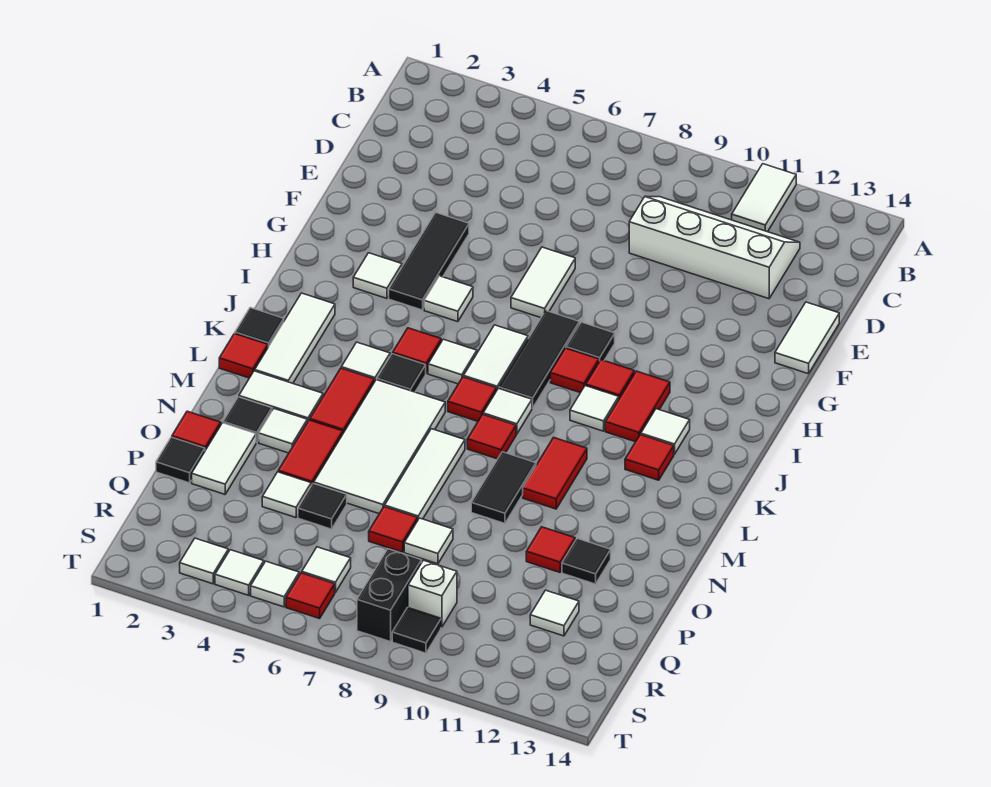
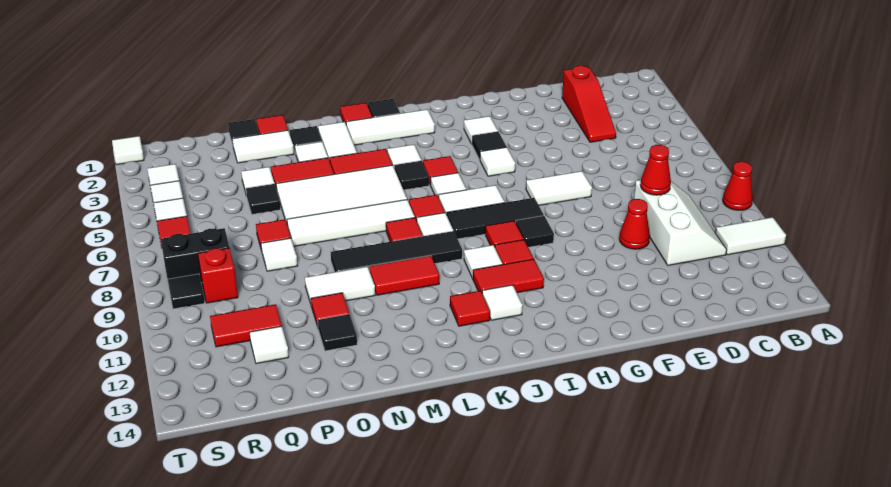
none -> red 1x1 cone [723,162,753,210]
white 2x4 slope [629,196,800,299] -> white 2x3 slope [634,180,727,265]
none -> red 1x3 slope [562,66,616,142]
none -> red 1x1 cone [640,145,671,195]
none -> red 1x1 cone [619,199,650,249]
white 1x2 tile [775,302,839,374] -> white 1x2 tile moved to [305,267,375,307]
black 1x3 tile [389,213,469,310] -> black 1x1 tile [472,131,506,160]
white 1x3 tile [385,429,465,519] -> white 1x4 tile [287,200,415,246]
black 1x2 tile [471,452,536,523] -> black 1x4 tile [331,231,462,272]
none -> red 1x2 tile [210,304,282,347]
white 1x1 tile [302,547,351,593] -> white 1x1 tile moved to [112,136,144,165]
white 1x1 brick [408,560,457,627] -> red 1x1 brick [198,248,238,303]

